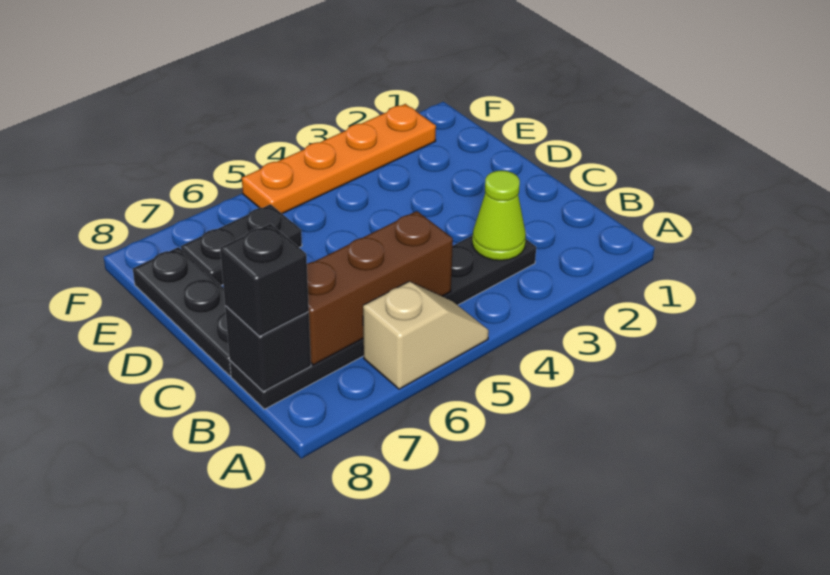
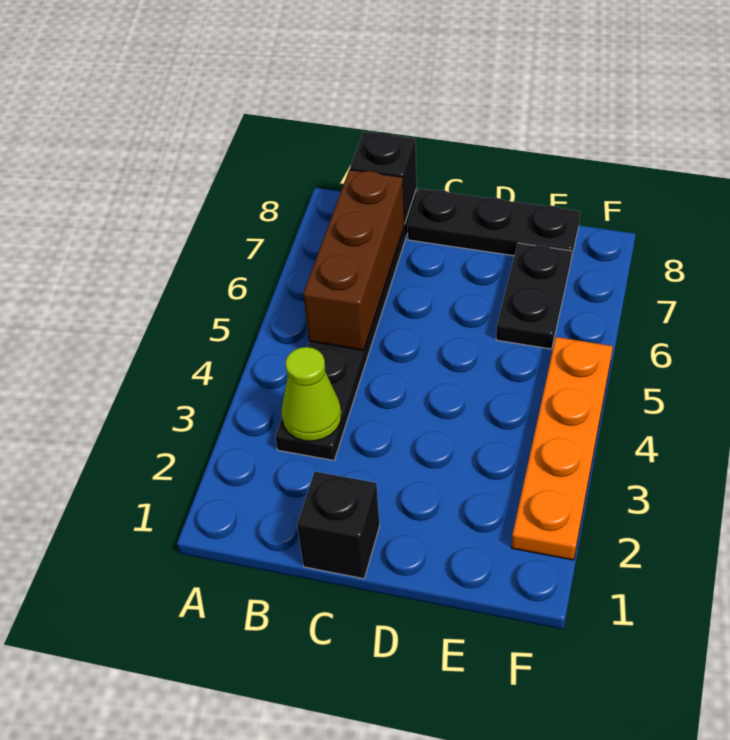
tan 1x2 slope [363,281,489,389] -> none
black 1x1 brick [220,224,309,336] -> black 1x1 brick moved to [297,471,380,579]

